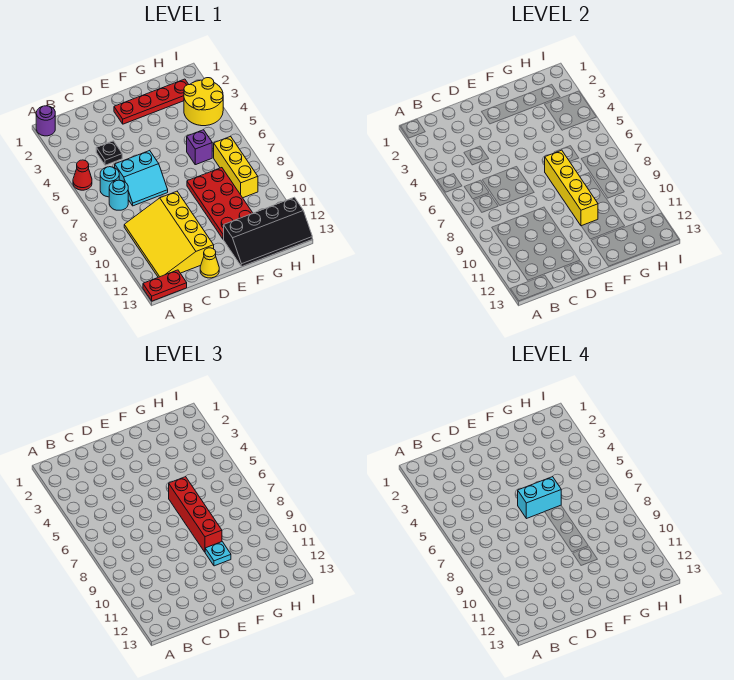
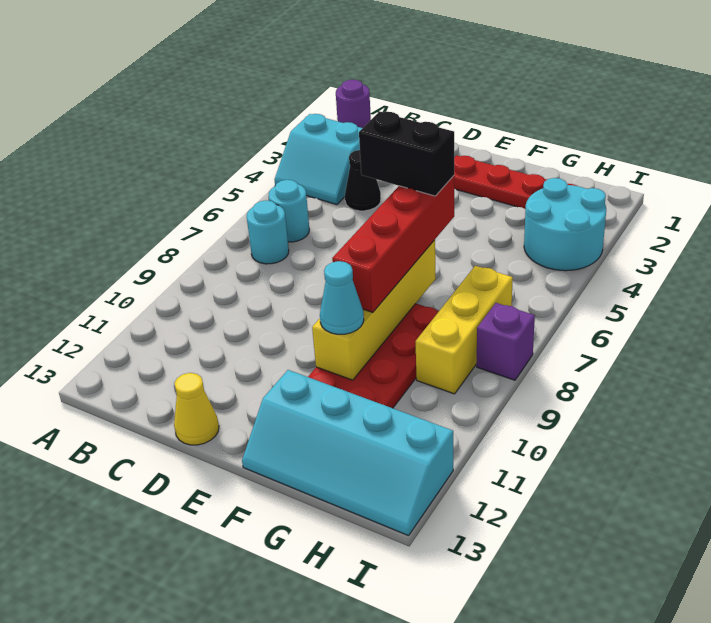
red 1x1 cone [73,160,92,190] -> none
red 1x2 plate [143,270,187,301] -> none
yellow 3x4 slope [124,191,214,277] -> none
black 1x1 plate [96,141,122,165] -> black 1x1 cone [345,150,381,211]
cyan 2x2 slope [115,150,168,206] -> cyan 2x2 slope moved to [275,114,362,205]
cyan 1x2 brick [518,477,561,519] -> black 1x2 brick [359,112,454,196]
cyan 1x1 plate [205,542,231,566] -> cyan 1x1 cone [320,261,364,334]
black 2x4 slope [224,197,312,267] -> cyan 2x4 slope [242,370,453,536]
purple 1x1 brick [187,130,212,165] -> purple 1x1 brick moved to [477,303,535,380]
yellow 2x2 round brick [184,78,223,126] -> cyan 2x2 round brick [524,178,606,271]

